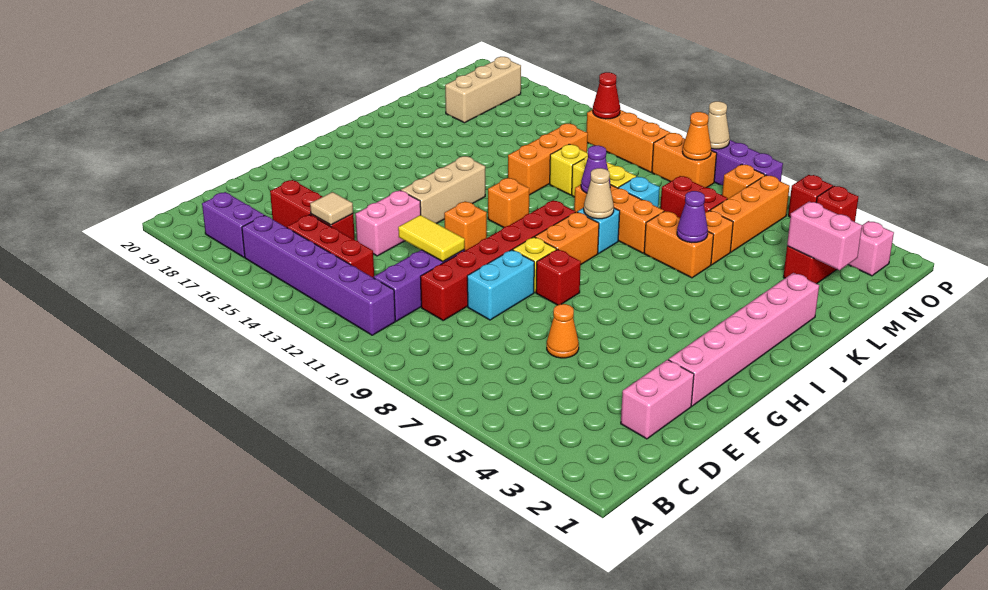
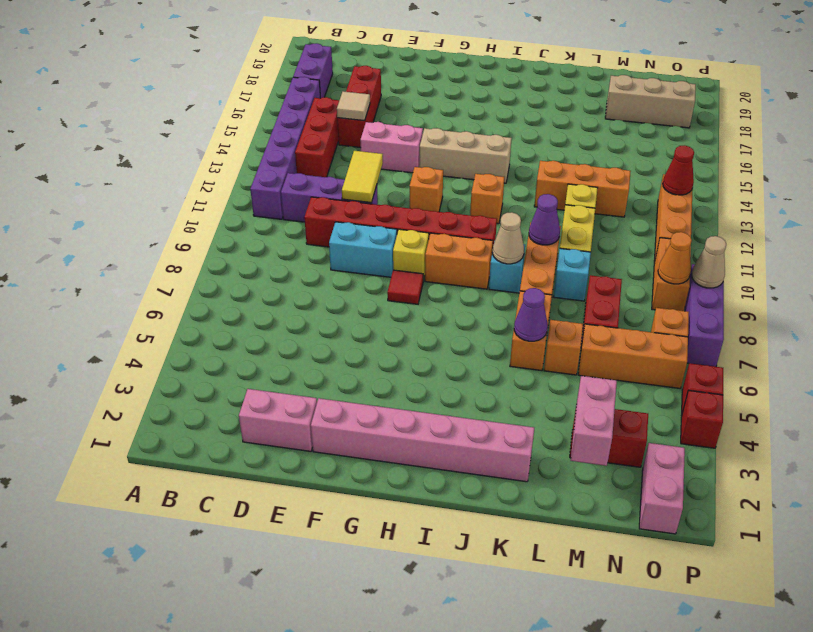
orange 1x1 cone [547,304,579,358] -> none
red 1x1 brick [536,249,581,305] -> red 1x1 tile [387,270,423,304]
pink 1x1 brick [848,221,894,276] -> pink 1x2 brick [639,443,685,534]

